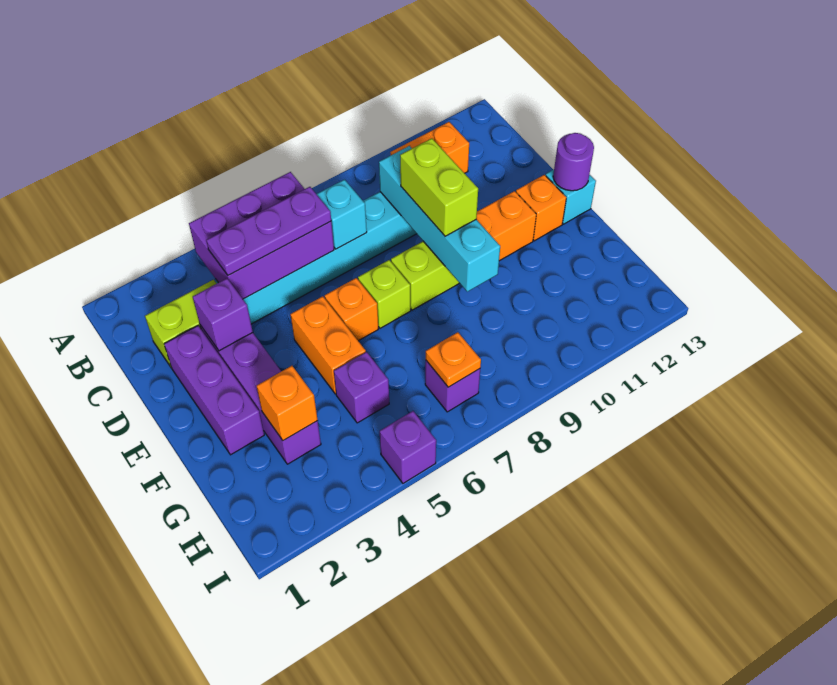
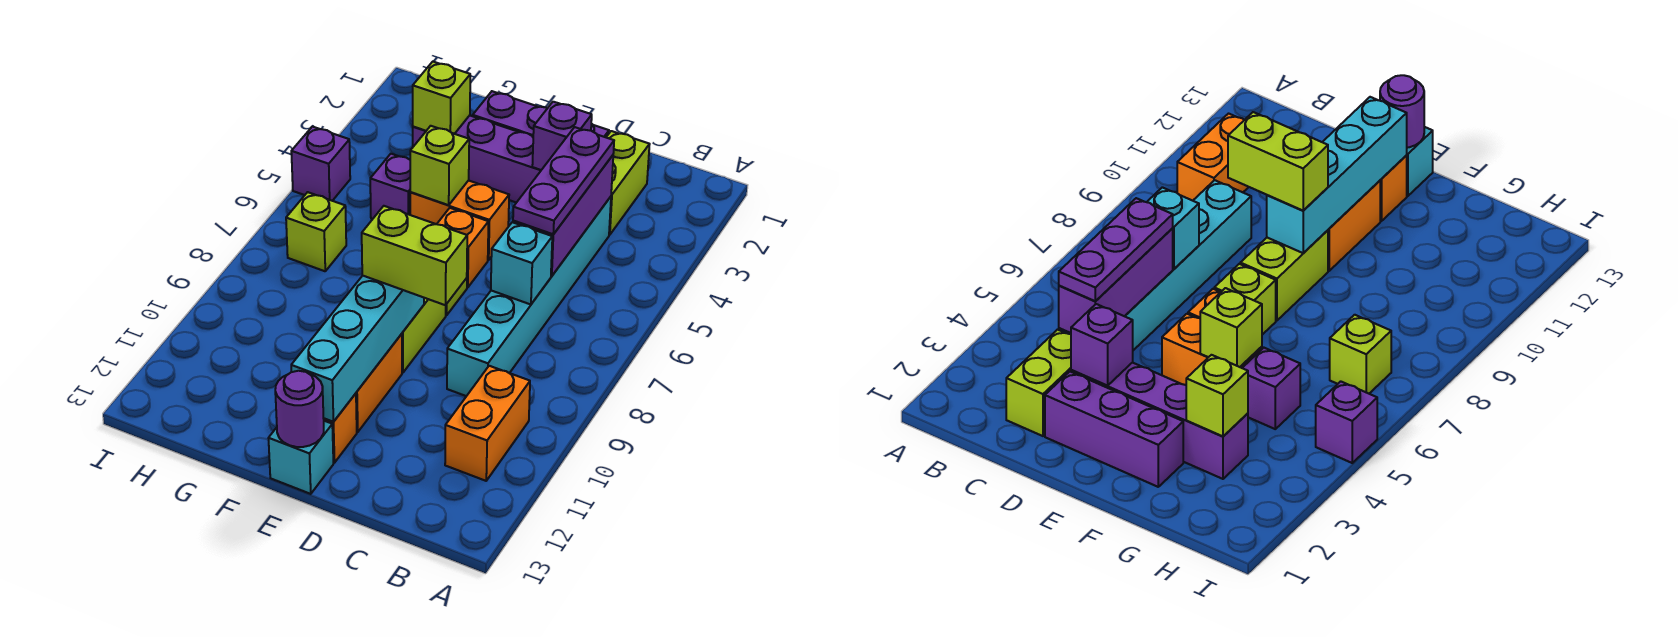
purple 2x3 brick [189,172,334,299] -> purple 1x3 brick [513,155,613,276]
cyan 1x4 brick [379,146,500,292] -> cyan 1x4 brick turned to [291,276,424,422]
none -> lime 1x1 brick [410,126,469,205]
orange 1x1 brick [257,366,318,441] -> lime 1x1 brick [413,62,470,134]
purple 1x1 brick [425,361,480,412] -> lime 1x1 brick [286,192,346,271]
orange 1x1 plate [426,332,481,387] -> none

